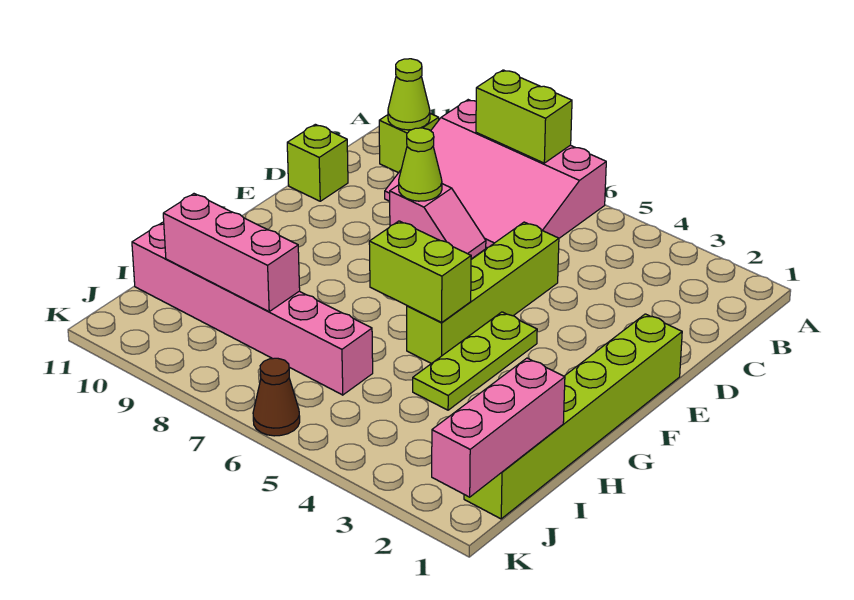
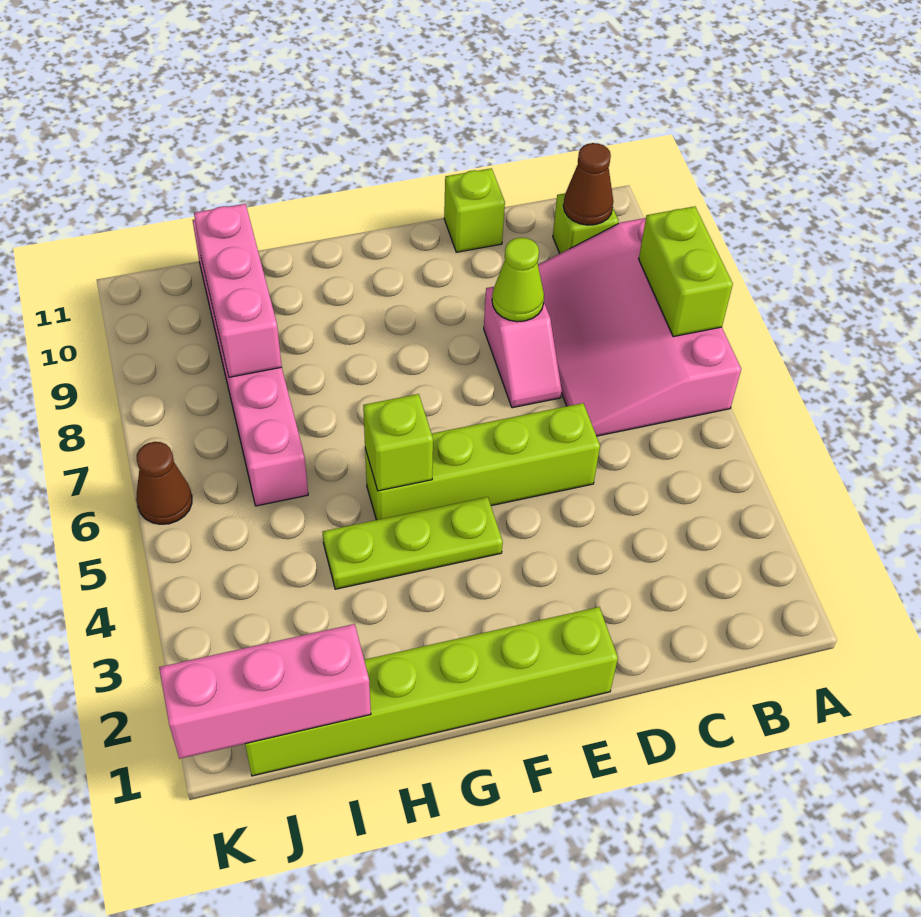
lime 1x1 cone [388,59,430,130] -> brown 1x1 cone [563,143,613,225]
lime 1x2 brick [369,221,471,322] -> lime 1x1 brick [363,394,433,491]

